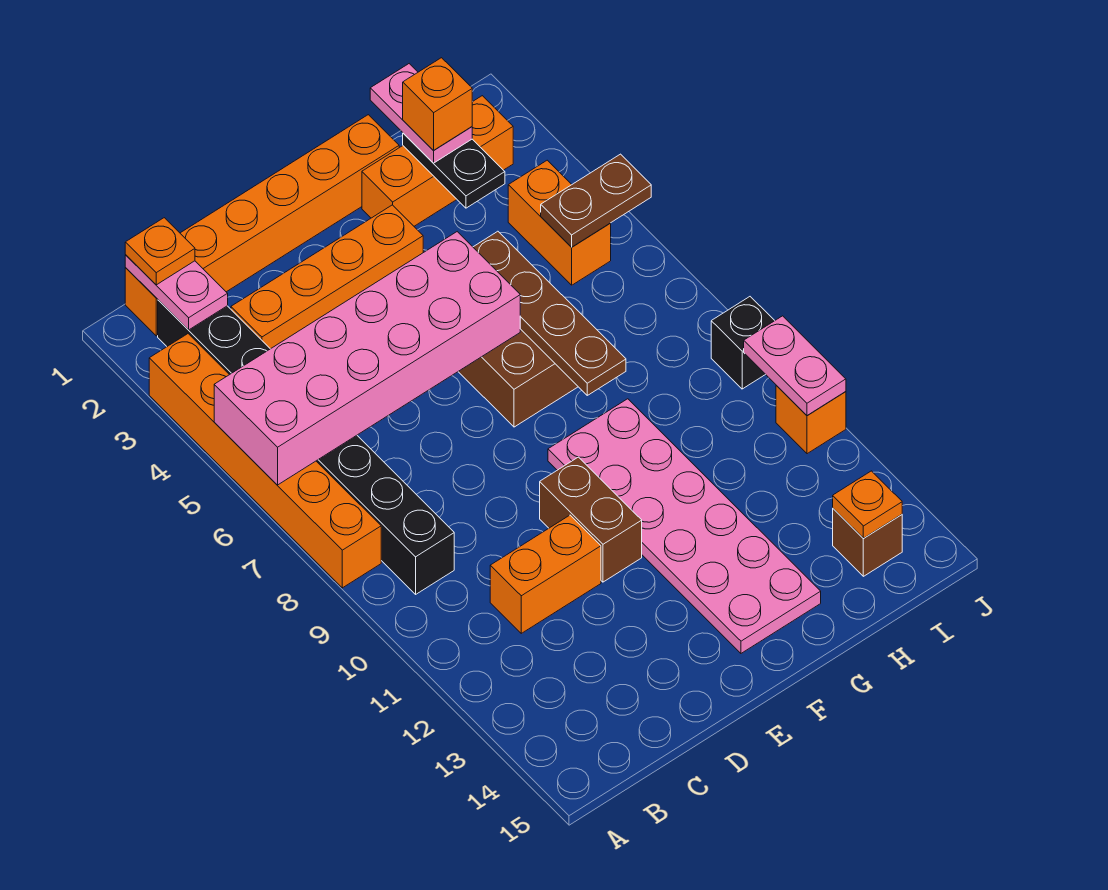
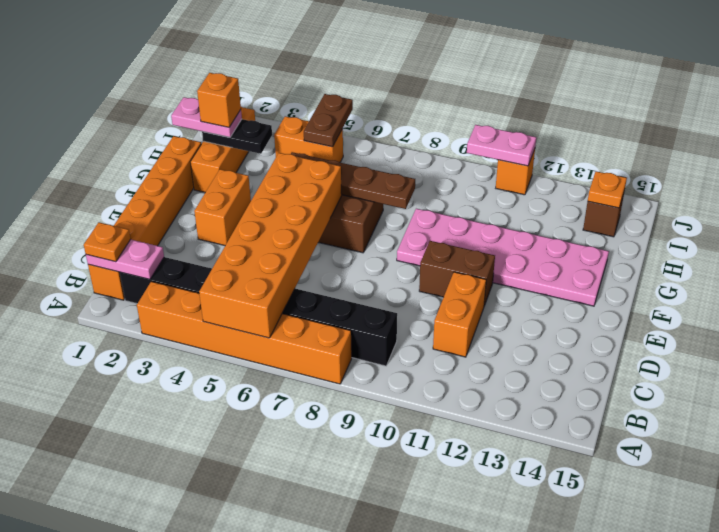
pink 2x6 brick [214,232,520,485] -> orange 2x6 brick [199,153,342,338]
orange 1x4 brick [231,205,423,349] -> orange 1x2 brick [194,169,251,245]
black 1x1 brick [711,297,775,389] -> none

